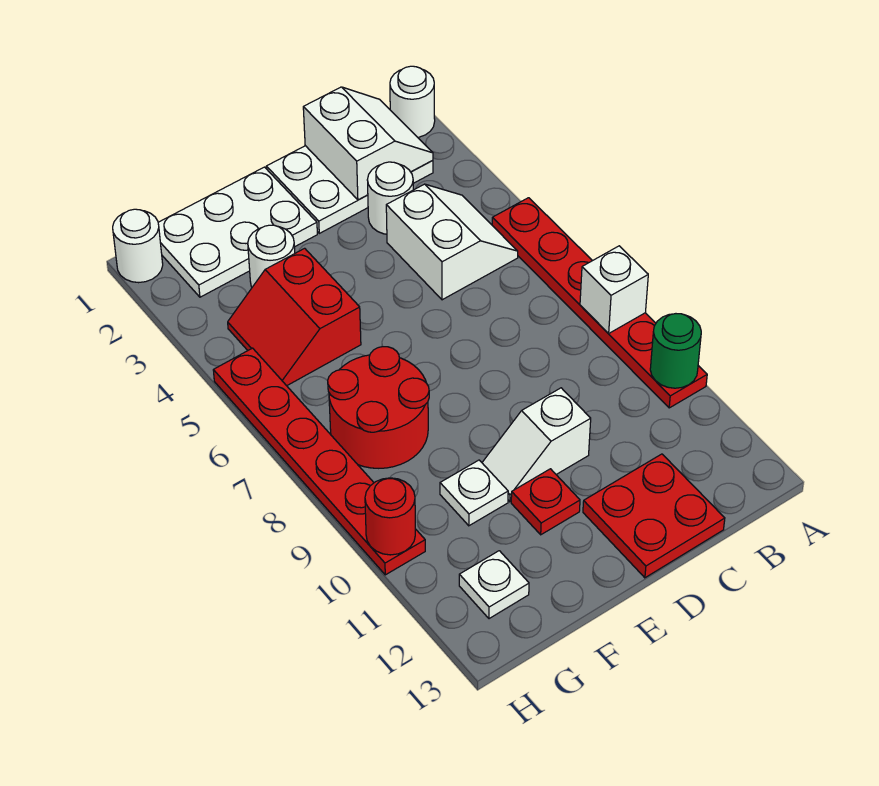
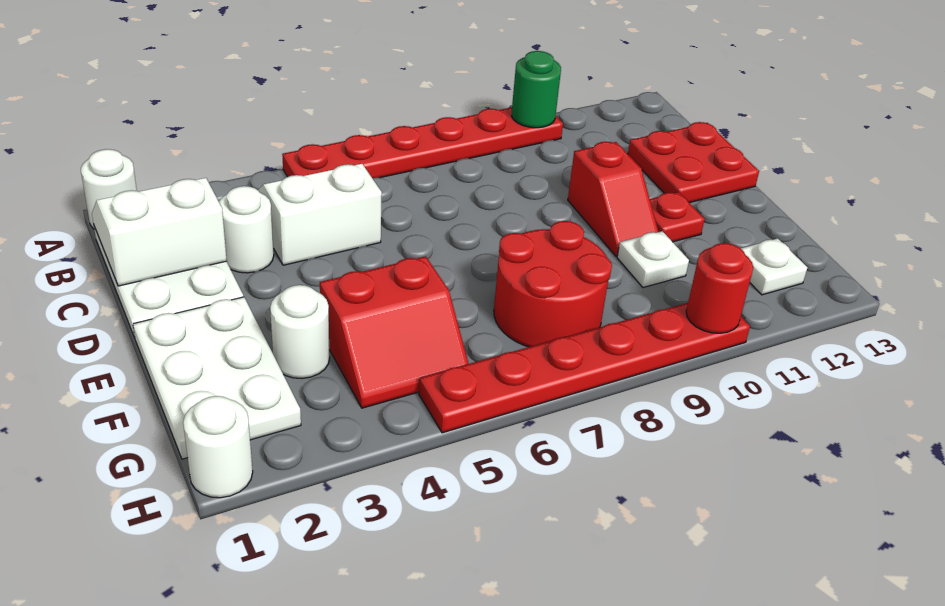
white 1x1 brick [580,246,648,334] -> none
white 1x2 slope [482,388,591,501] -> red 1x2 slope [568,142,658,256]

